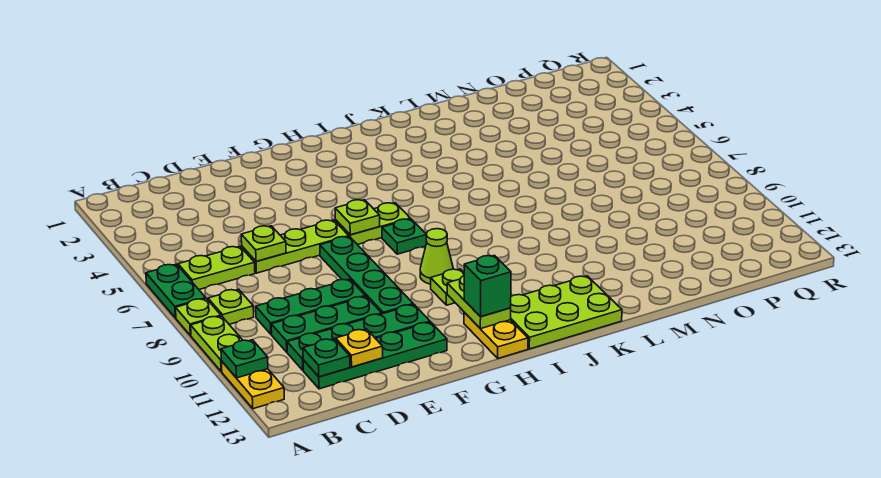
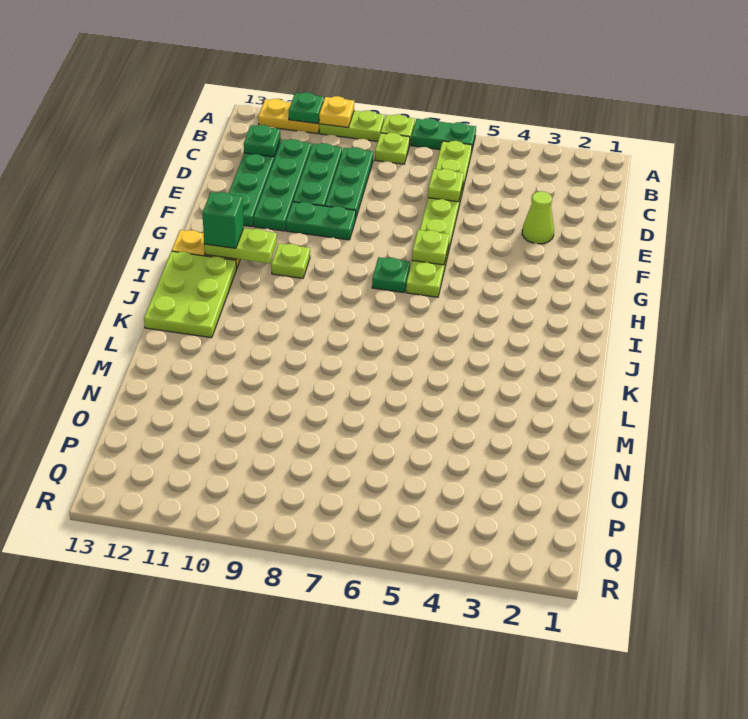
yellow 1x1 plate [336,329,383,367] -> yellow 1x1 plate moved to [319,96,354,127]
green 1x4 plate [320,237,413,314] -> green 1x2 plate [286,202,356,240]
lime 1x1 cone [420,229,453,284] -> lime 1x1 cone moved to [522,191,554,244]

